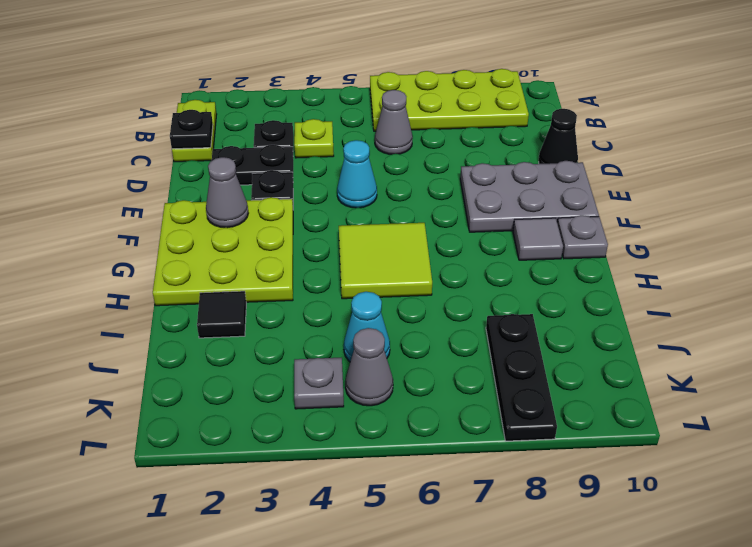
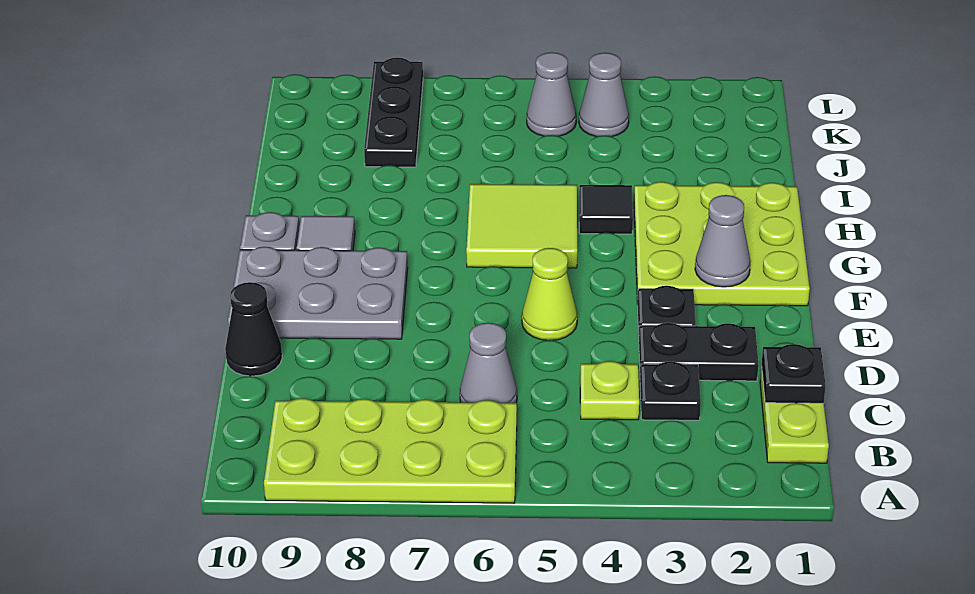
cyan 1x1 cone [337,140,377,208] -> lime 1x1 cone [522,248,577,340]
black 1x1 tile [197,291,246,338] -> black 1x1 tile moved to [579,185,633,234]
cyan 1x1 cone [344,292,390,362] -> none
grey 1x1 plate [294,358,344,409] -> grey 1x1 cone [579,53,629,137]

